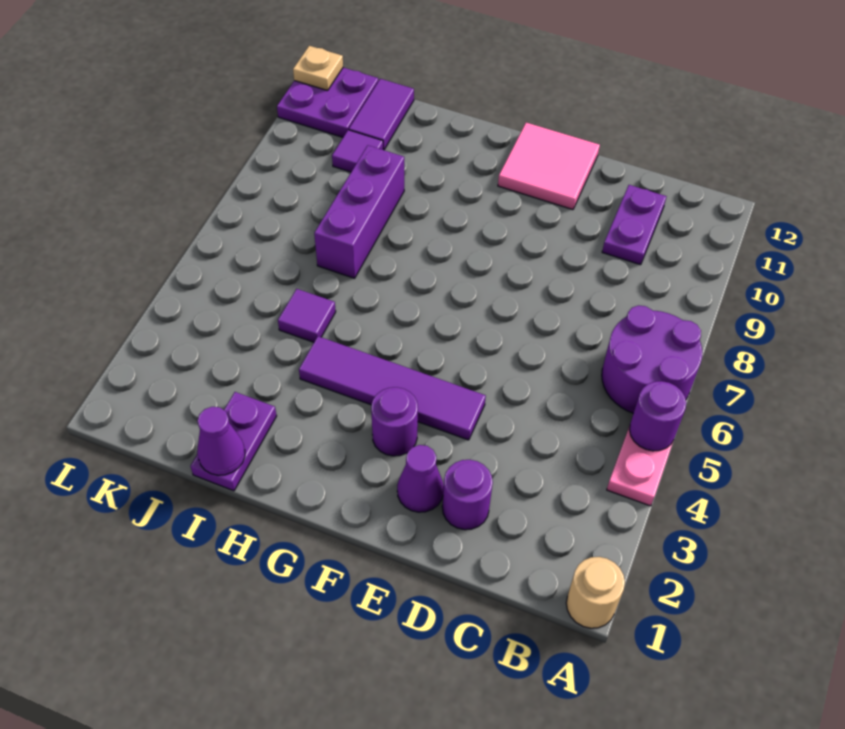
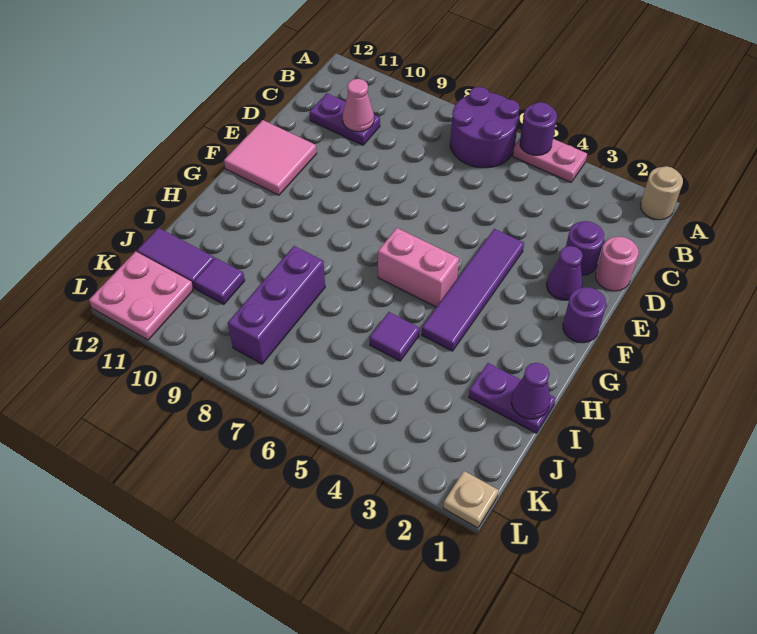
none -> pink 1x1 cone [343,79,374,132]
none -> pink 1x1 round brick [596,237,639,291]
purple 1x1 round brick [371,387,418,456] -> purple 1x1 round brick moved to [563,287,606,343]
none -> pink 1x2 brick [378,228,459,307]
purple 1x3 brick [314,145,404,278] -> purple 1x3 brick turned to [228,246,325,364]
purple 2x2 plate [277,68,378,137] -> pink 2x2 plate [89,251,193,340]
tan 1x1 plate [293,46,343,91] -> tan 1x1 plate moved to [443,471,499,528]

